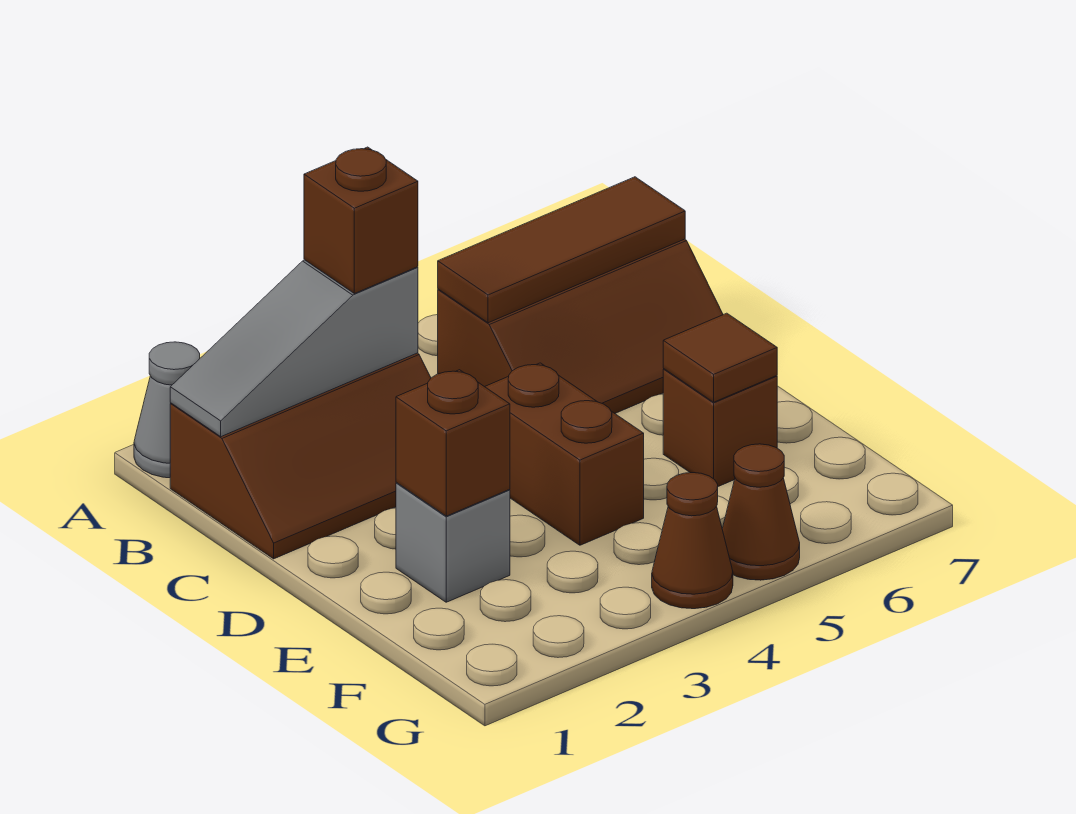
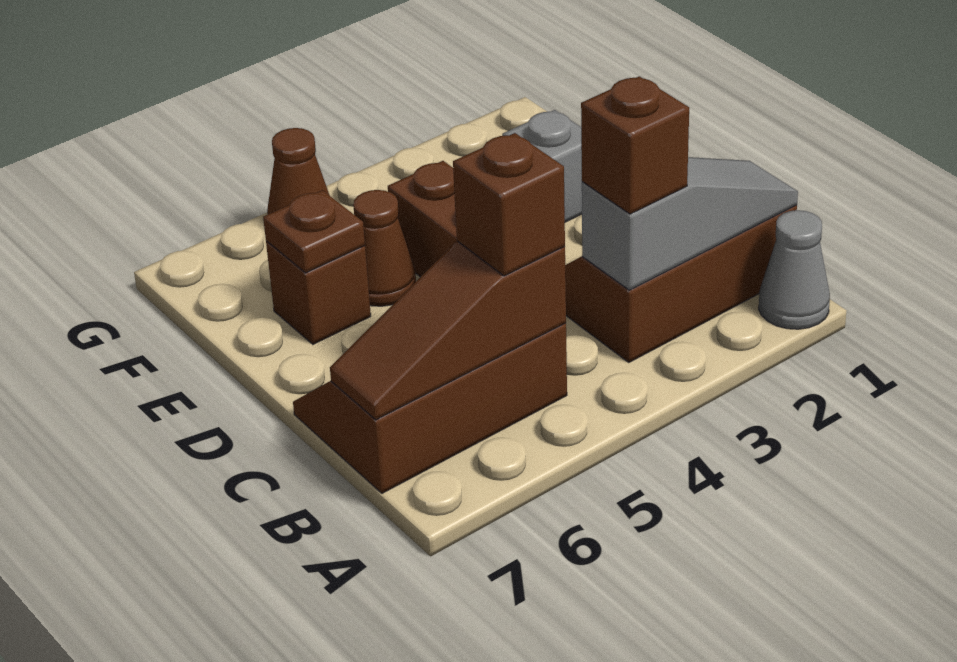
brown 1x3 tile [438,177,685,323] -> brown 1x3 slope [330,241,566,420]
brown 1x1 brick [396,370,510,516] -> brown 1x1 brick moved to [453,133,565,276]
brown 1x1 tile [663,313,777,402] -> brown 1x1 plate [263,190,365,273]
brown 1x1 cone [652,473,733,609] -> brown 1x1 cone moved to [353,190,416,306]

